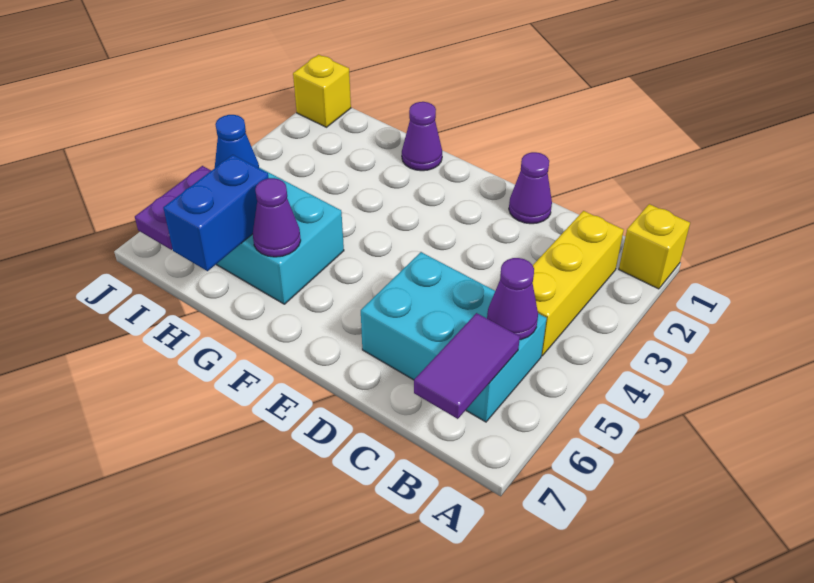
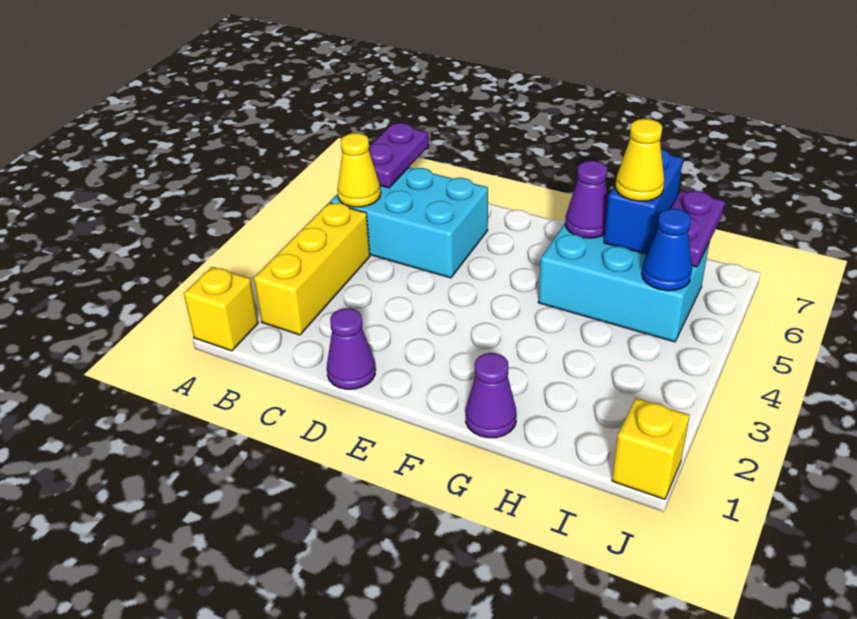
purple 1x1 cone [487,258,538,340] -> yellow 1x1 cone [337,133,381,207]
purple 1x2 tile [414,313,520,419] -> purple 1x2 plate [369,123,428,188]
none -> yellow 1x1 cone [615,119,664,201]

